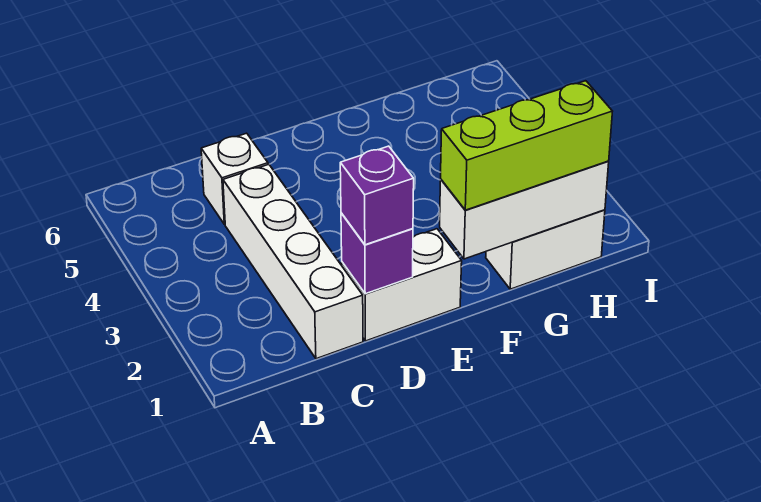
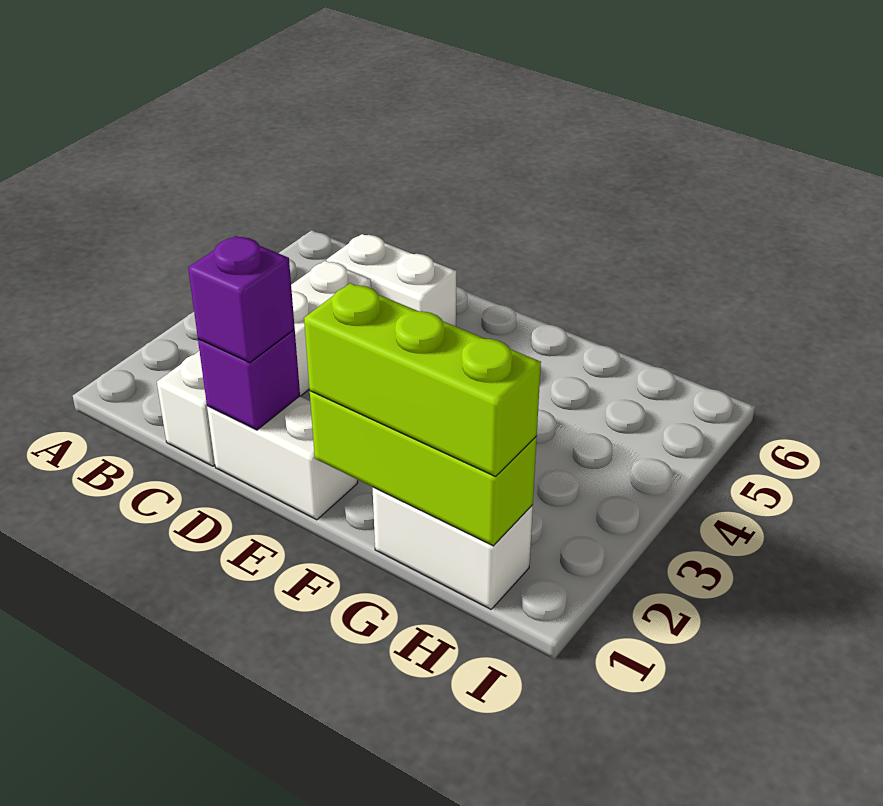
white 1x1 brick [201,133,268,224] -> white 1x2 brick [327,234,456,326]
white 1x3 brick [440,161,609,259] -> lime 1x3 brick [310,391,537,546]

